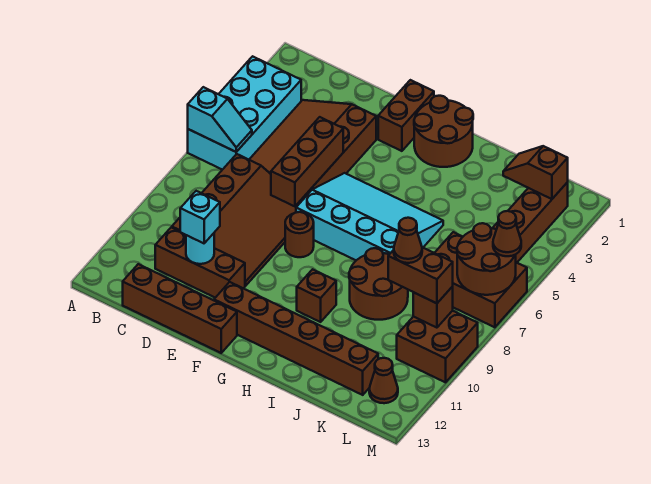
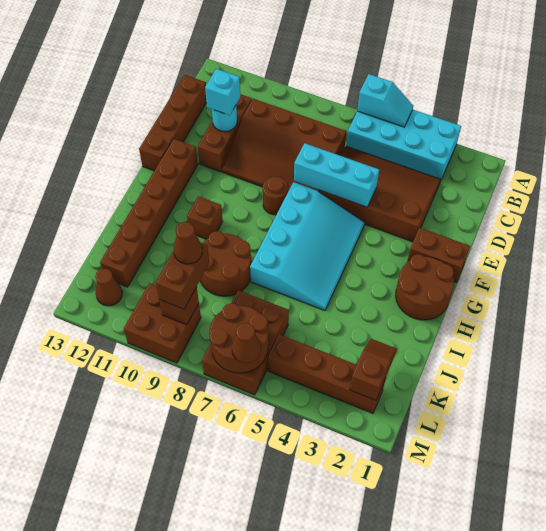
cyan 1x2 slope [188,87,252,152] -> cyan 1x2 slope turned to [357,74,413,127]
brown 1x3 brick [271,117,343,206] -> cyan 1x3 brick [294,143,379,207]

